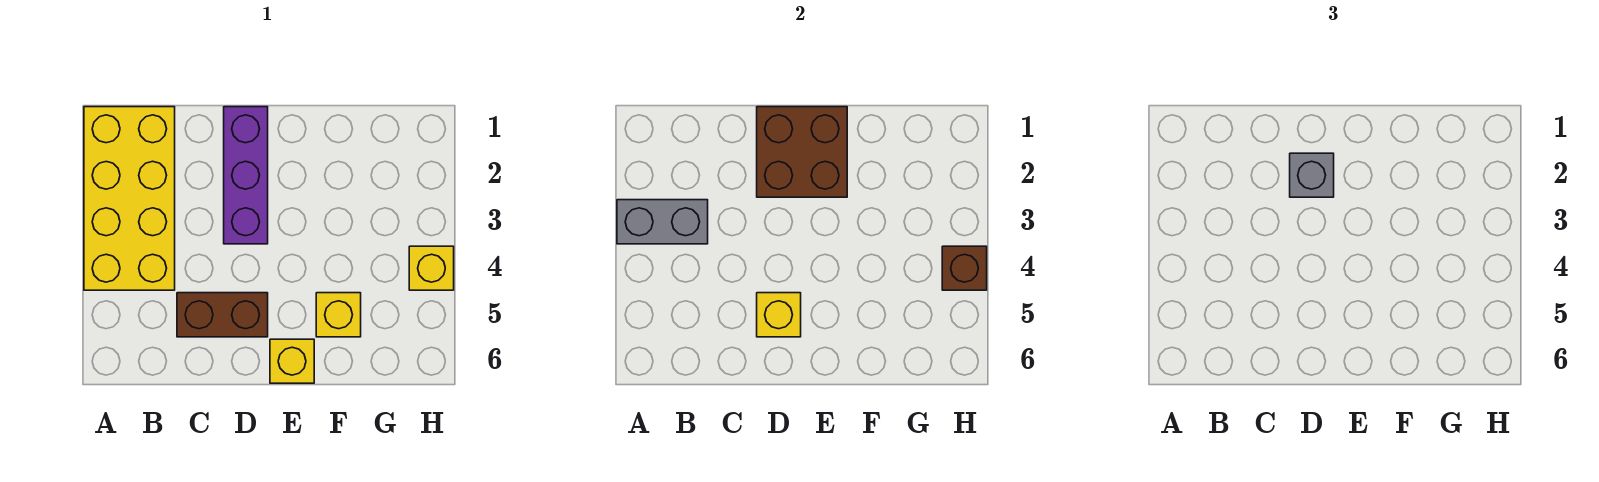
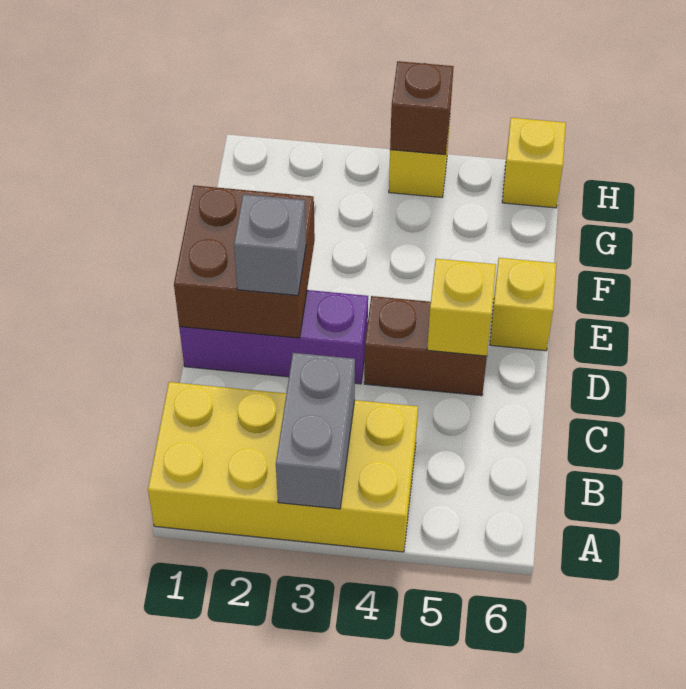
brown 1x2 brick [177,293,268,337] -> brown 1x2 brick turned to [364,296,487,396]
yellow 1x1 brick [316,293,361,337] -> yellow 1x1 brick moved to [502,118,566,208]

